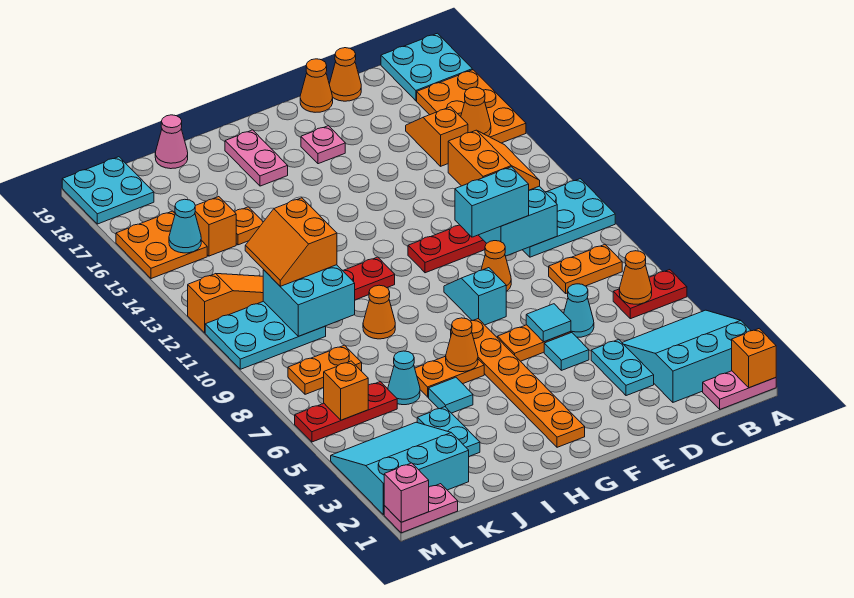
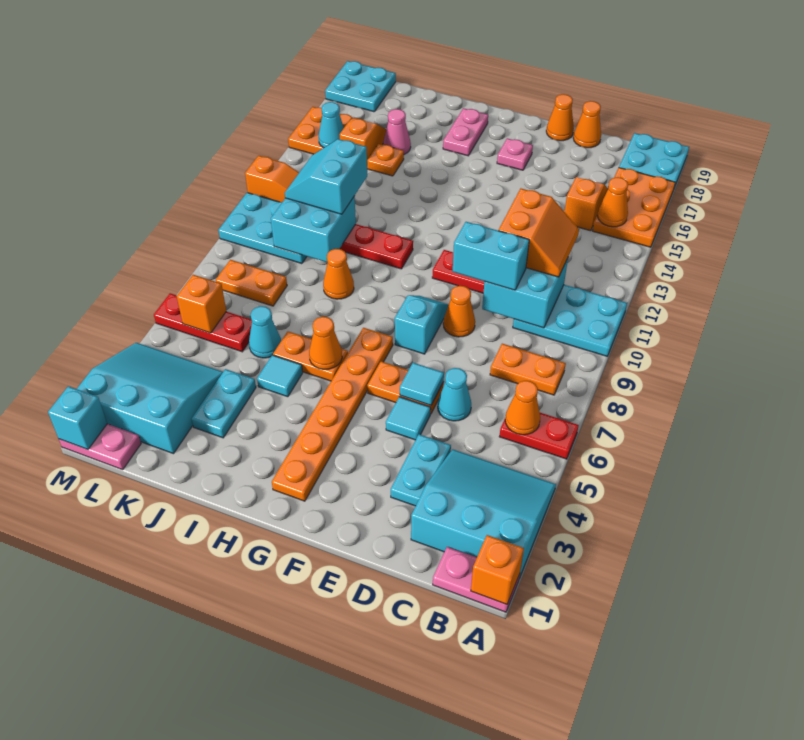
orange 2x2 slope [245,198,337,286] -> cyan 2x2 slope [285,139,367,214]
pink 1x1 cone [155,115,188,169] -> pink 1x1 cone moved to [383,109,411,154]
pink 1x1 brick [384,463,429,522] -> cyan 1x1 brick [48,386,107,449]

